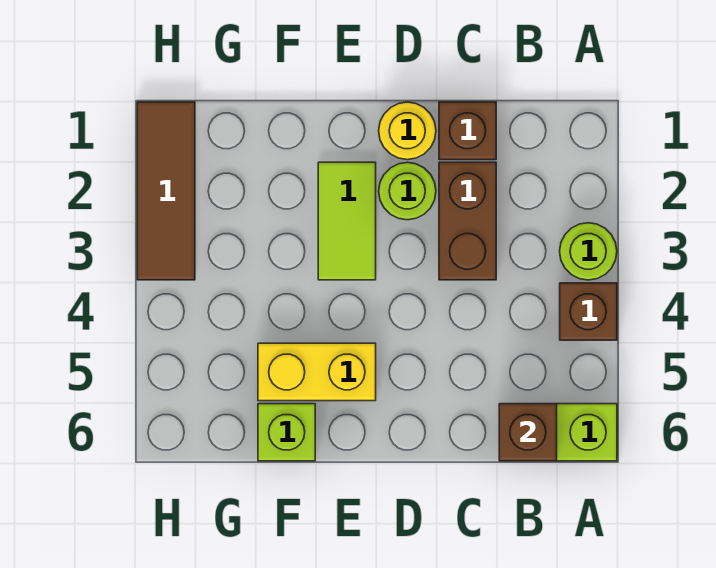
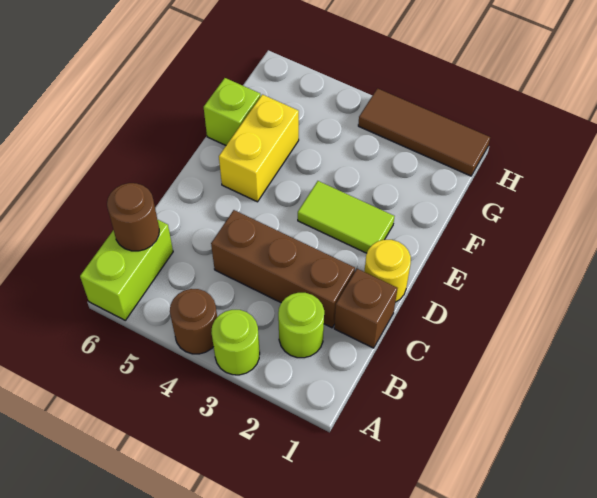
brown 1x1 brick [560,283,617,340] -> brown 1x1 round brick [170,289,217,354]
brown 1x1 brick [499,404,557,461] -> brown 1x1 round brick [107,183,159,251]
brown 1x2 brick [439,162,496,280] -> brown 1x3 brick [211,210,355,328]
lime 1x1 round brick [379,162,436,220] -> lime 1x1 round brick moved to [278,293,324,358]

